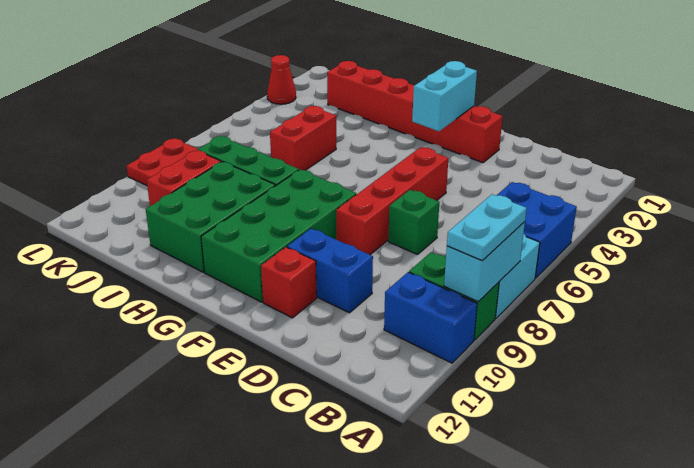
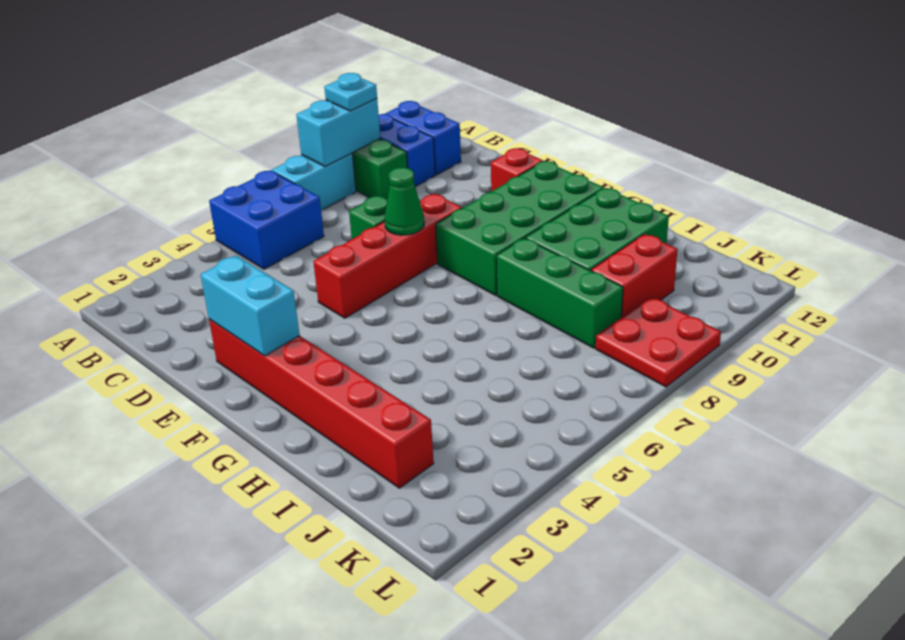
cyan 1x2 plate [447,194,527,261] -> cyan 1x1 plate [324,73,377,111]
blue 1x2 brick [287,228,373,313] -> blue 1x2 brick moved to [385,101,461,175]
none -> green 1x1 cone [384,167,424,235]
cyan 1x2 brick [412,61,477,131] -> cyan 1x2 brick turned to [201,256,300,356]
red 1x2 brick [270,106,336,170] -> none
red 1x1 cone [267,55,296,104] -> none

